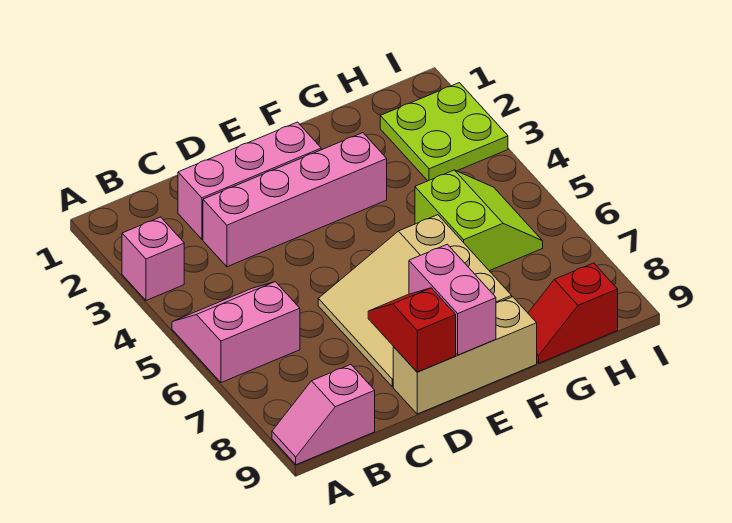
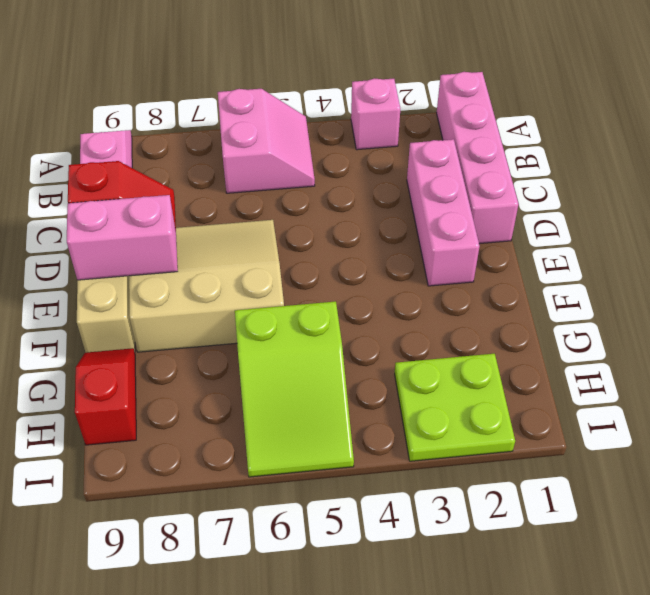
pink 1x4 brick [203,133,387,267] -> pink 1x4 brick moved to [437,72,518,244]
lime 2x2 slope [415,170,543,271] -> lime 2x3 slope [235,301,354,477]

